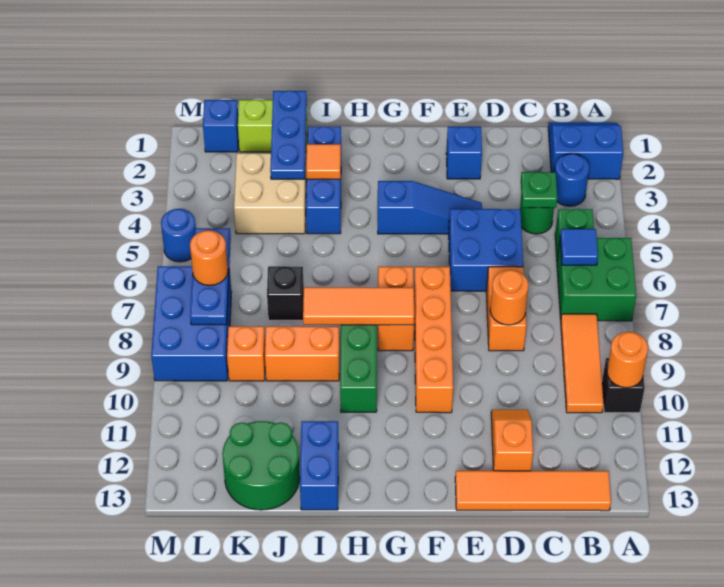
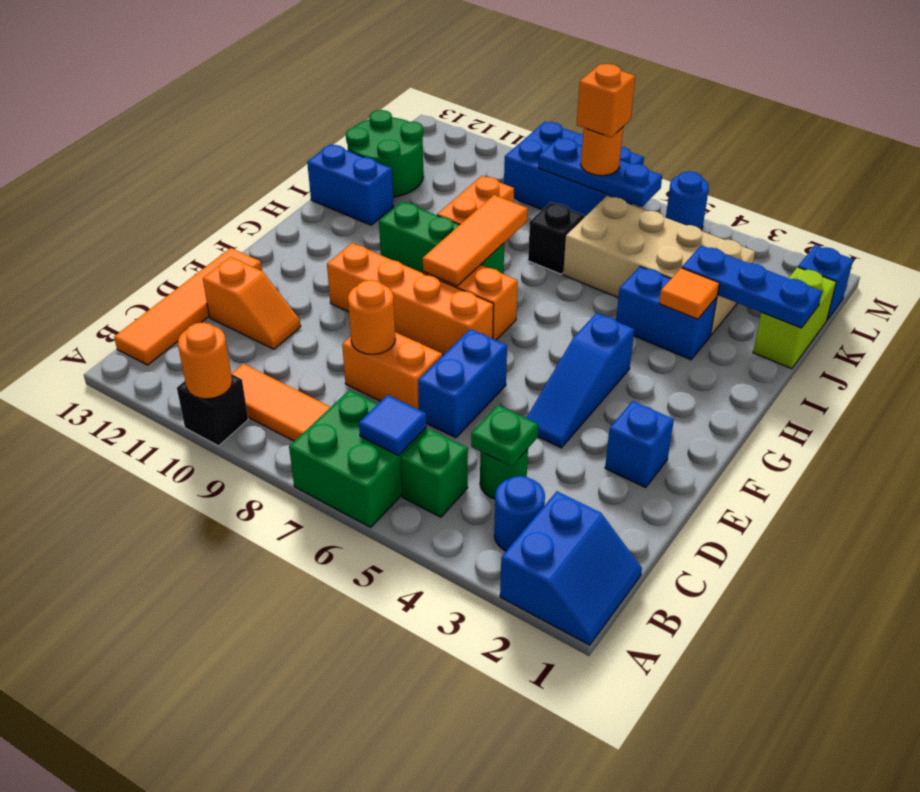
blue 2x2 brick [449,209,523,291] -> blue 1x2 brick [418,329,507,438]
blue 1x3 brick [306,126,341,234] -> blue 1x2 brick [616,267,717,360]
tan 2x2 brick [234,153,306,234] -> tan 2x4 brick [563,196,755,335]
orange 1x1 brick [227,326,265,381] -> orange 1x1 brick moved to [577,64,635,137]

